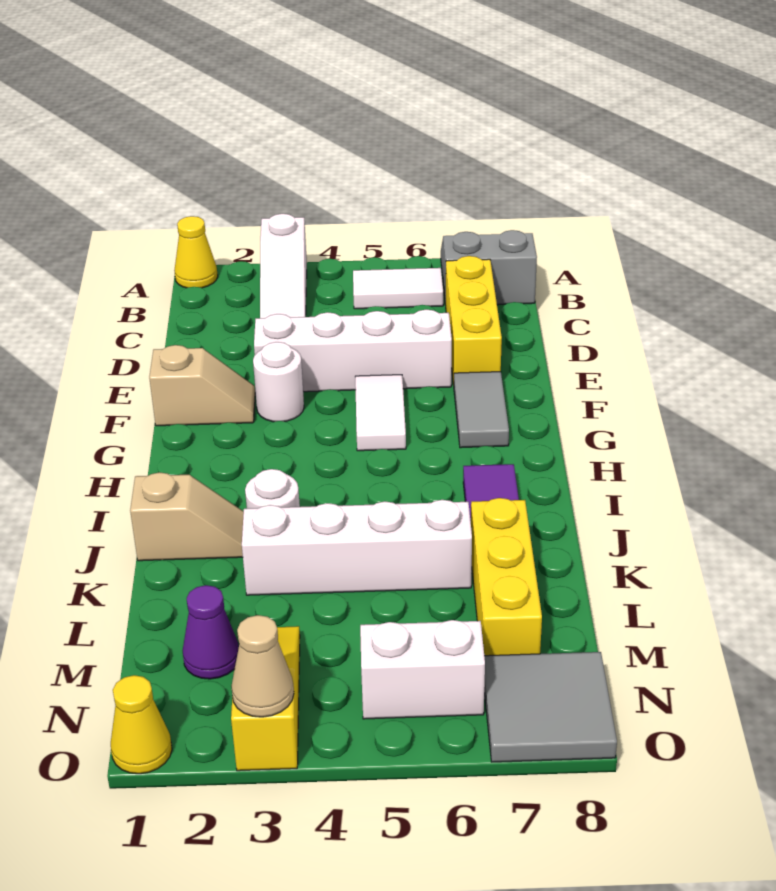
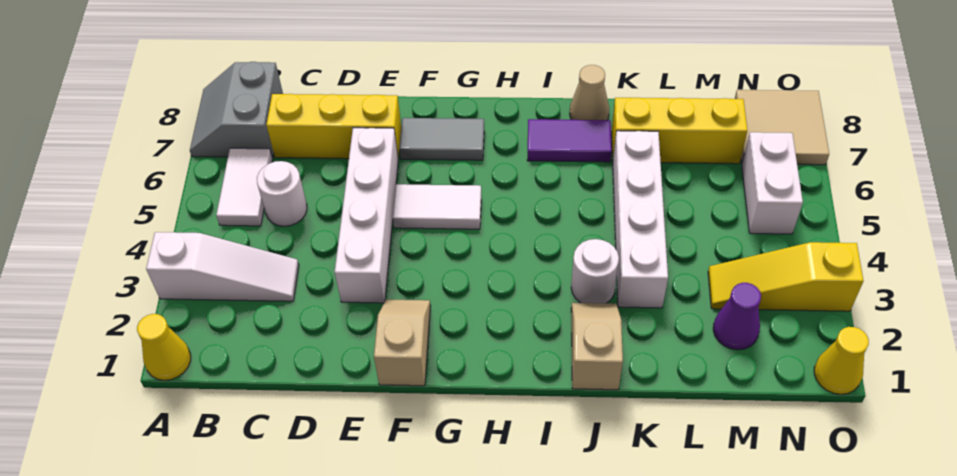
white 1x1 round brick [253,342,304,422] -> white 1x1 round brick moved to [257,161,307,226]
grey 2x2 tile [484,652,617,762] -> tan 2x2 tile [735,90,829,165]
tan 1x1 cone [231,615,294,717] -> tan 1x1 cone moved to [570,65,609,120]

